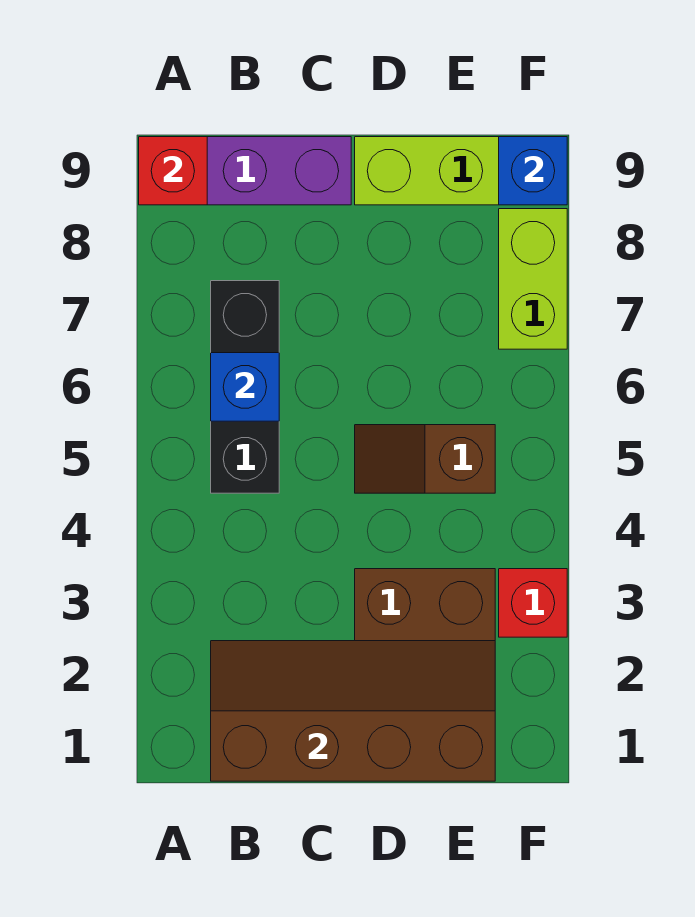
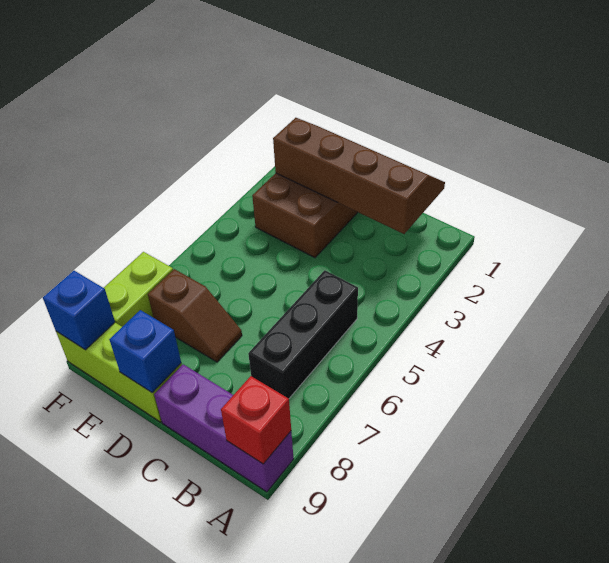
brown 2x4 slope [211,641,495,781] -> brown 2x4 slope turned to [273,118,445,234]
blue 1x1 brick [211,353,279,421] -> blue 1x1 brick moved to [109,310,181,393]
brown 1x2 slope [355,425,495,493] -> brown 1x2 slope moved to [148,269,242,362]
red 1x1 brick [499,569,567,637] -> none

